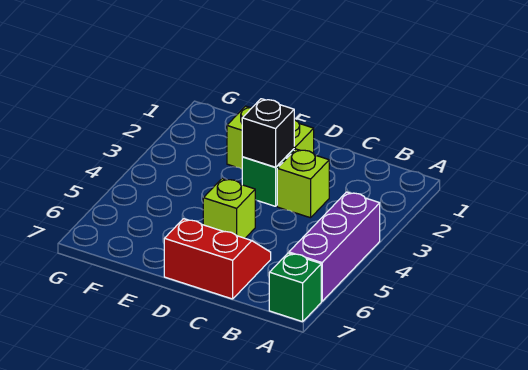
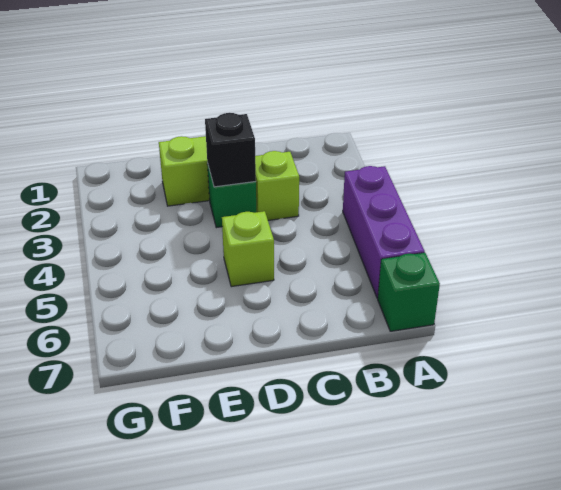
red 2x2 slope [164,219,271,299] -> none

